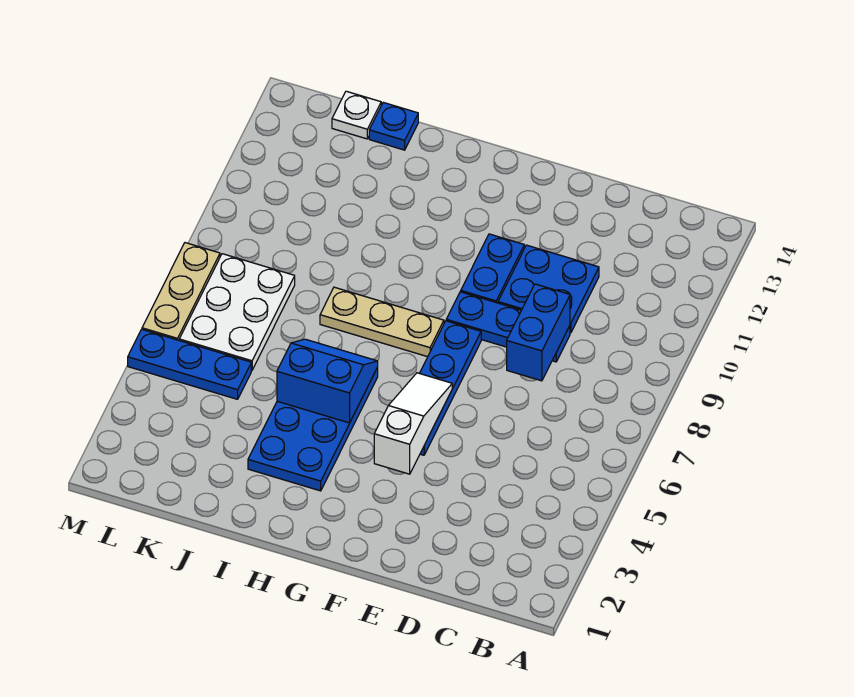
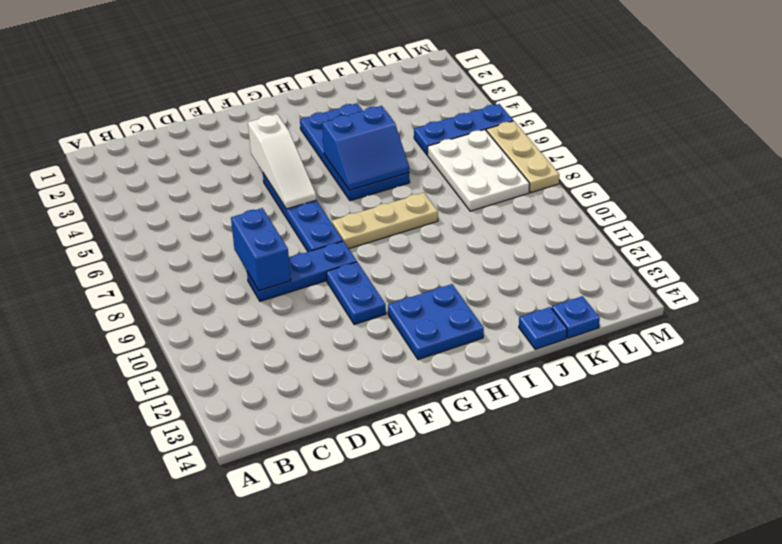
blue 2x2 plate [498,245,599,333] -> blue 2x2 plate moved to [388,284,484,360]
white 1x1 plate [332,91,381,139] -> blue 1x1 plate [552,296,600,338]

